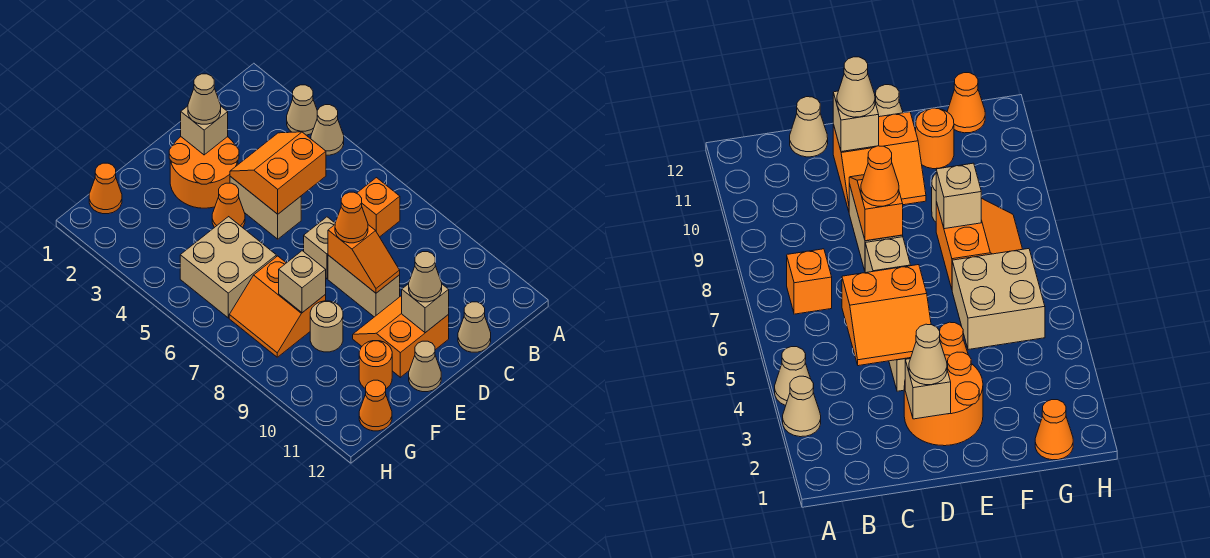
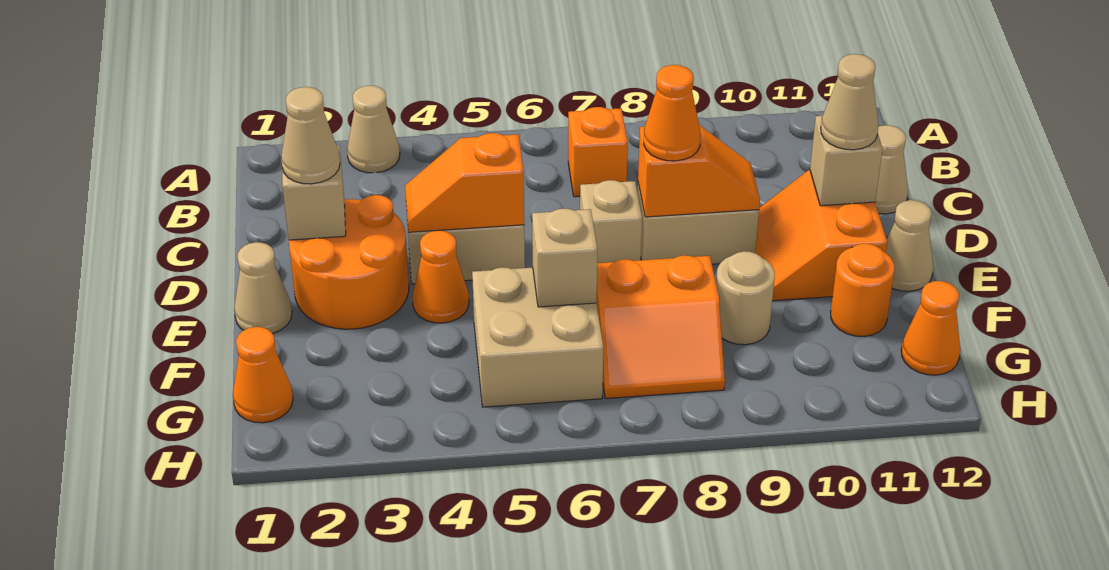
tan 1x1 cone [311,105,344,155] -> tan 1x1 cone moved to [234,242,292,334]
orange 2x2 slope [230,132,326,214] -> orange 1x2 slope [405,133,524,232]
tan 1x1 brick [279,251,326,313] -> tan 1x1 brick moved to [532,209,598,307]

